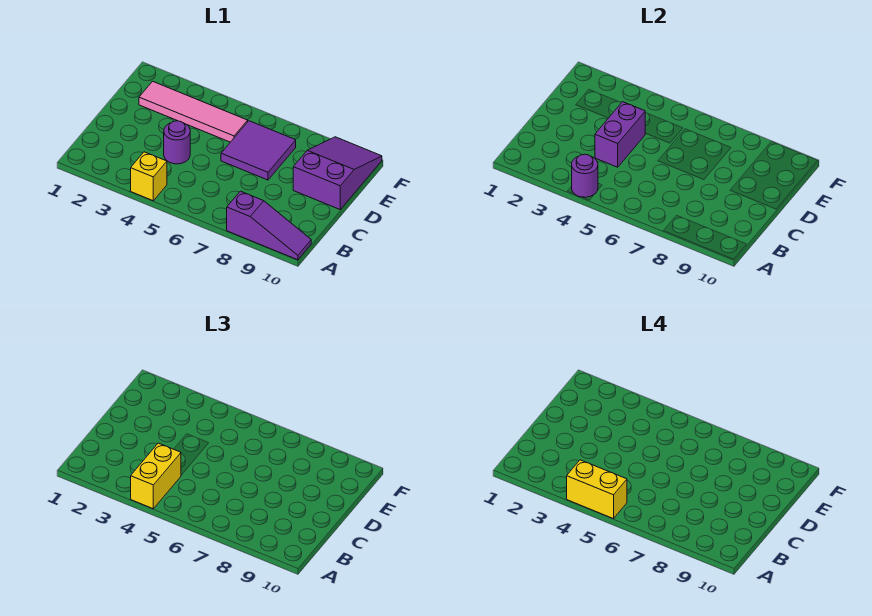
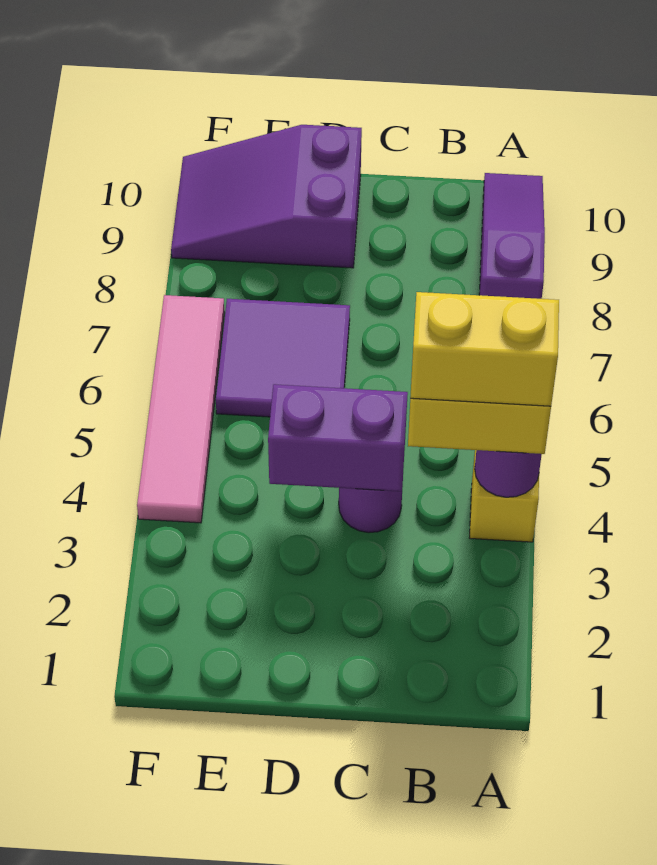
yellow 1x2 brick [567,460,627,519] -> yellow 1x2 brick turned to [410,292,559,406]
pink 1x4 tile [139,81,248,142] -> pink 1x4 tile moved to [137,295,225,523]

